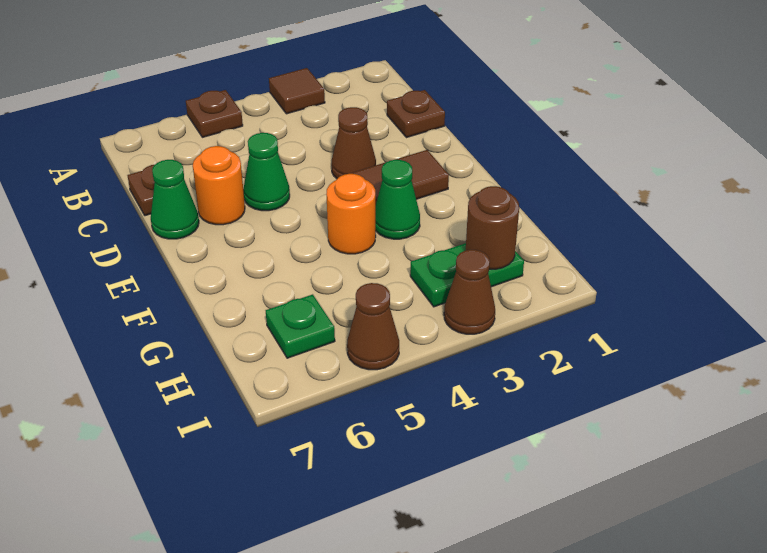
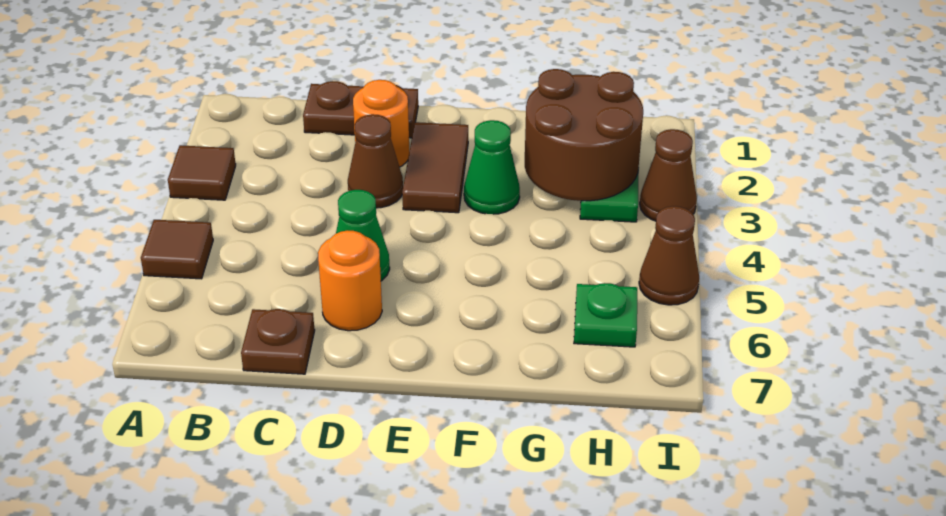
brown 1x1 plate [186,90,243,137] -> brown 1x1 tile [141,220,213,279]
brown 1x1 plate [387,90,445,138] -> brown 1x2 plate [303,81,418,138]
green 1x1 cone [151,160,199,239] -> none
orange 1x1 round brick [326,174,376,254] -> orange 1x1 round brick moved to [353,80,409,167]
brown 1x1 round brick [466,186,519,269] -> brown 2x2 round brick [525,69,643,201]

